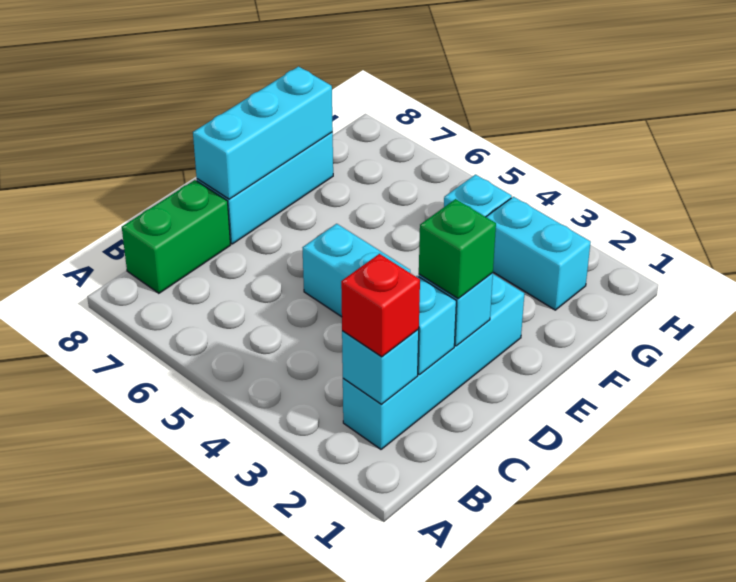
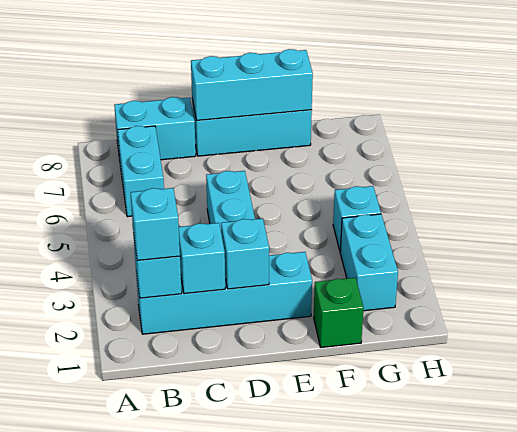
red 1x1 brick [341,254,420,357] -> cyan 1x1 brick [131,188,180,260]
none -> cyan 1x2 brick [118,126,164,217]
green 1x2 brick [122,180,231,293] -> cyan 1x2 brick [114,97,196,160]
green 1x1 brick [419,199,496,299] -> green 1x1 brick moved to [314,278,364,348]

